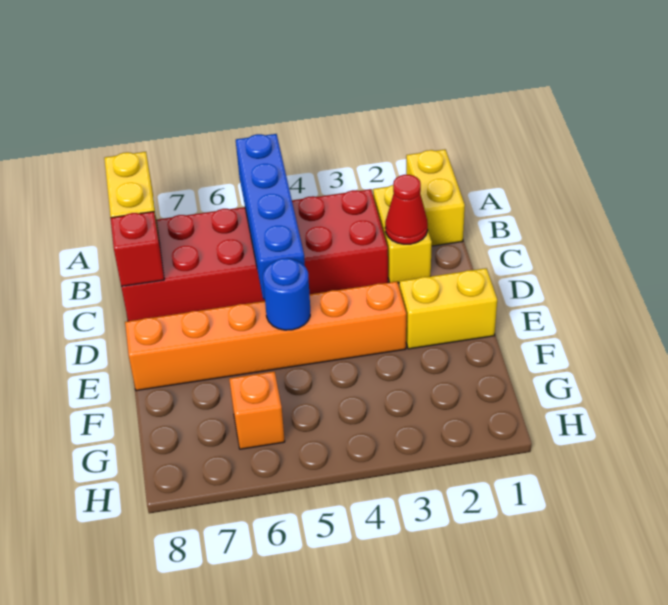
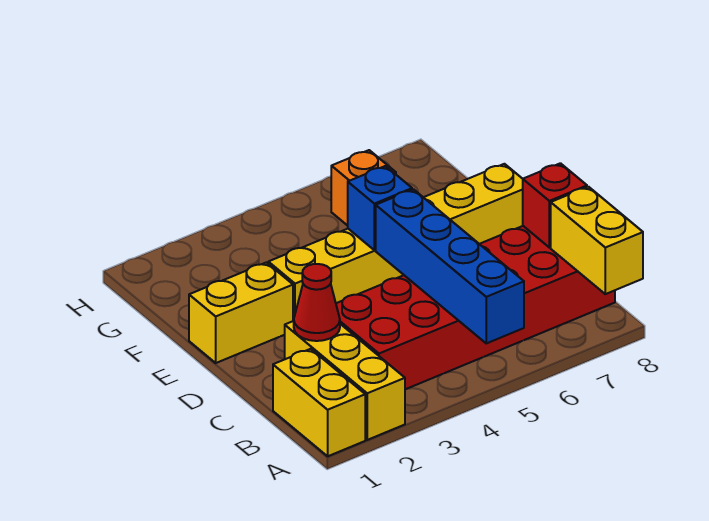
yellow 1x2 brick [373,185,432,283] -> yellow 1x3 brick [285,321,405,440]
orange 1x6 brick [125,282,406,391] -> yellow 1x6 brick [268,164,523,321]
blue 1x1 round brick [263,258,310,330] -> blue 1x1 brick [348,166,412,250]

